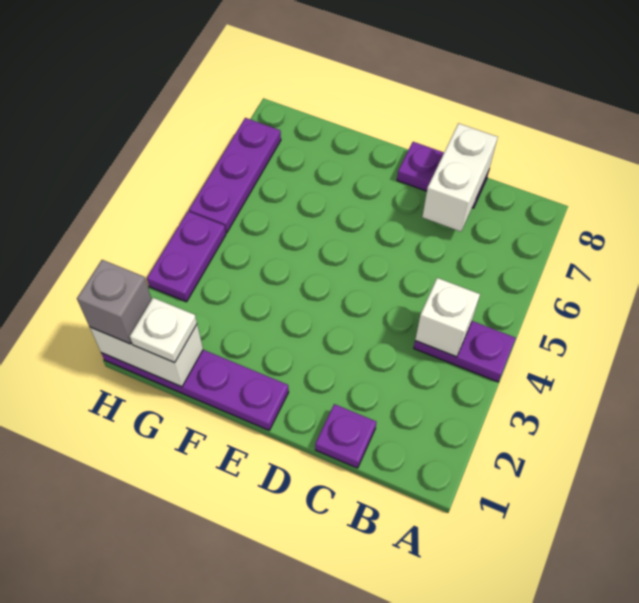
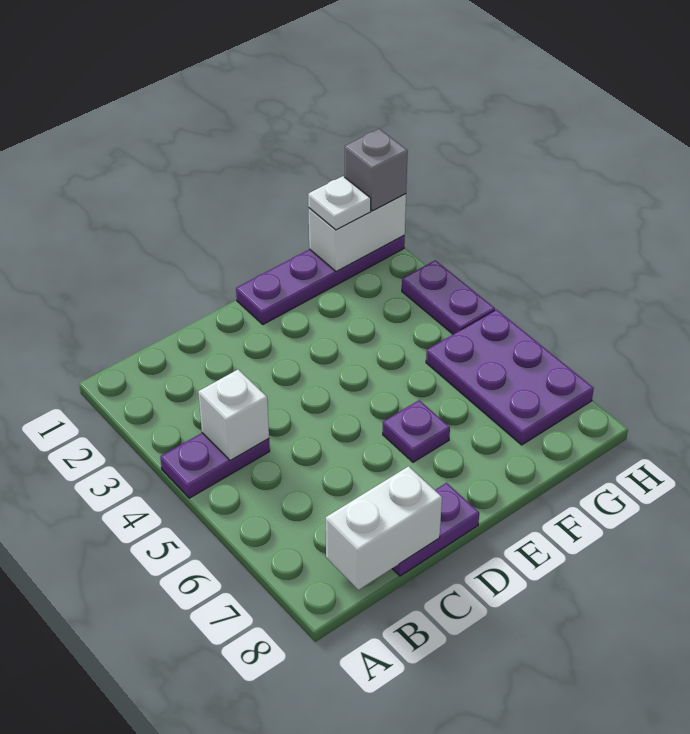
purple 1x1 plate [315,404,376,468] -> purple 1x1 plate moved to [383,400,450,462]
white 1x2 brick [422,123,498,232] -> white 1x2 brick turned to [326,466,442,590]
purple 1x3 plate [189,118,281,233] -> purple 2x3 plate [426,310,594,445]

